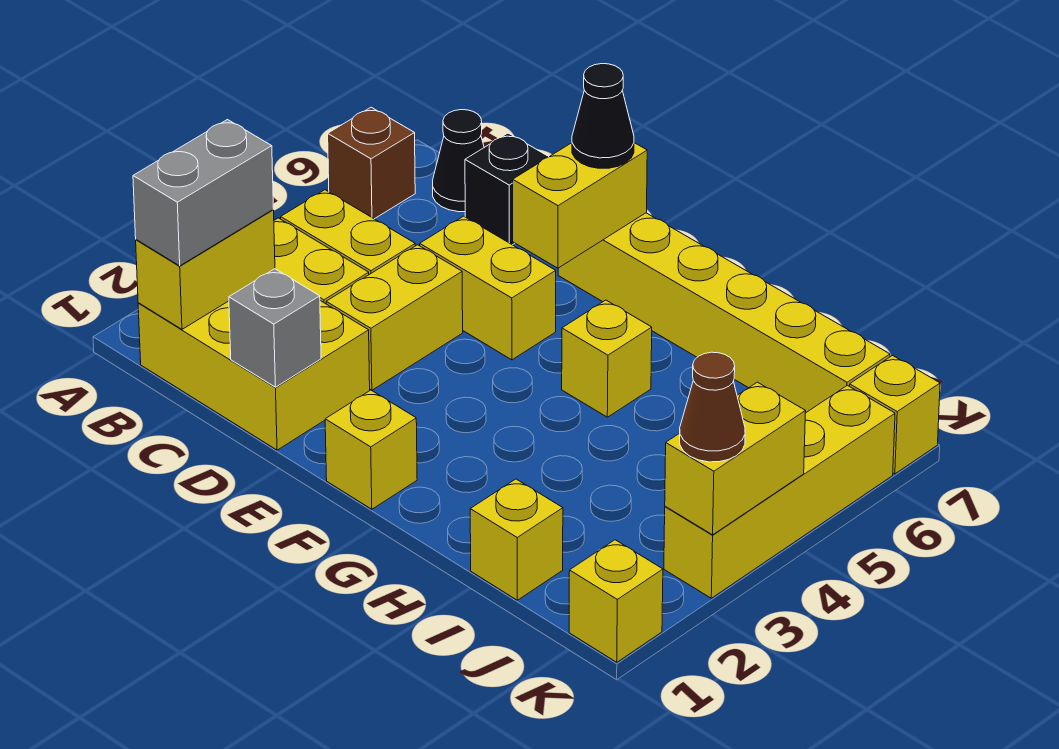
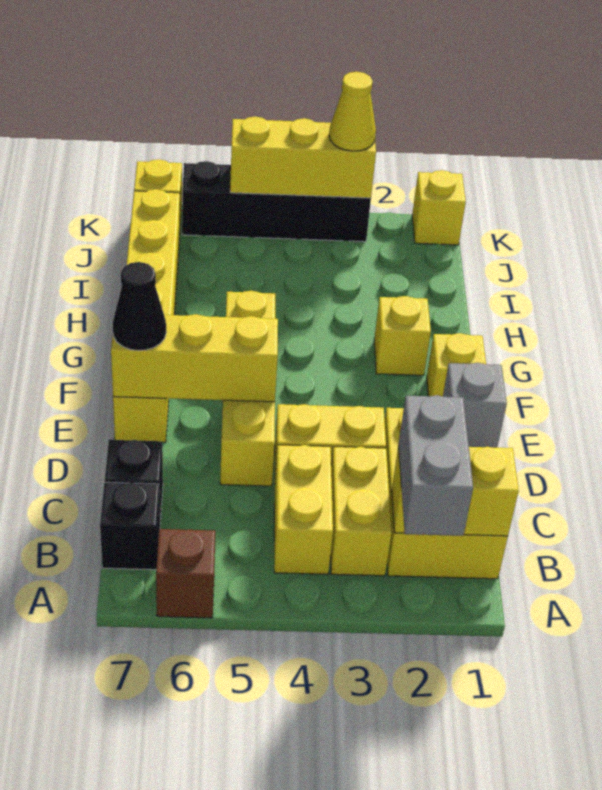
grey 1x2 brick [133,120,274,266] -> grey 1x2 brick turned to [398,395,473,536]
black 1x1 cone [433,110,484,212] -> black 1x1 brick [100,482,160,570]
yellow 1x2 brick [513,143,647,268] -> yellow 1x3 brick [111,314,278,402]
yellow 1x1 brick [470,479,563,600] -> yellow 1x1 brick moved to [374,296,431,375]
yellow 1x4 brick [664,385,895,598] -> black 1x4 brick [182,161,371,242]
yellow 1x2 brick [665,382,806,535] -> yellow 1x3 brick [230,117,376,198]
brown 1x1 cone [680,352,745,462] -> yellow 1x1 cone [329,72,376,151]

